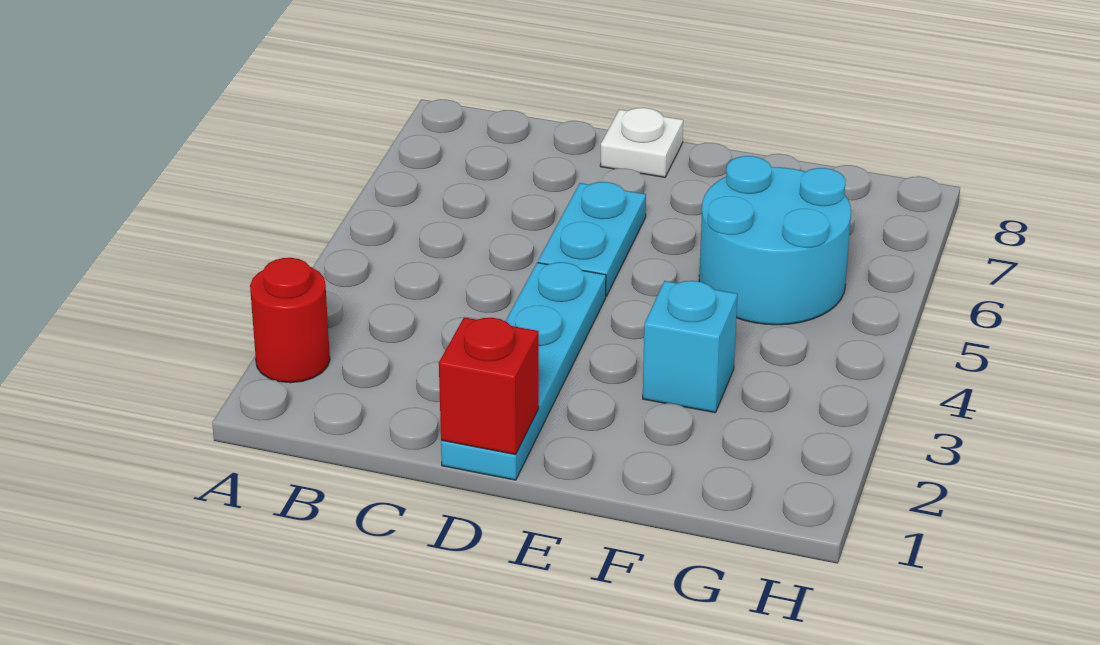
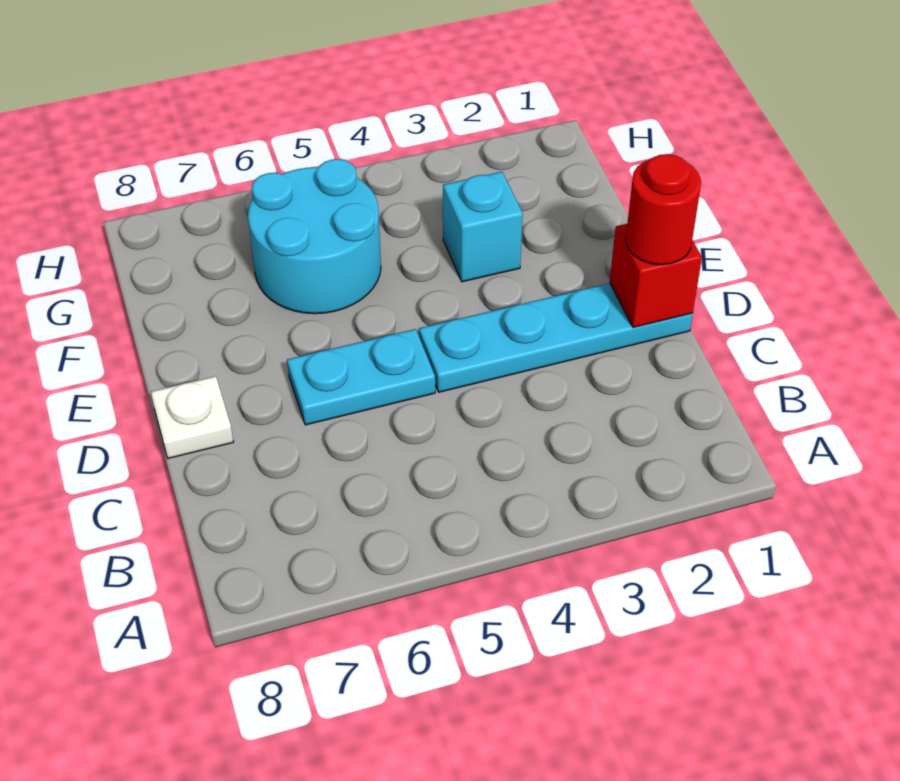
red 1x1 round brick [250,258,330,383] -> red 1x1 round brick moved to [626,154,701,265]

